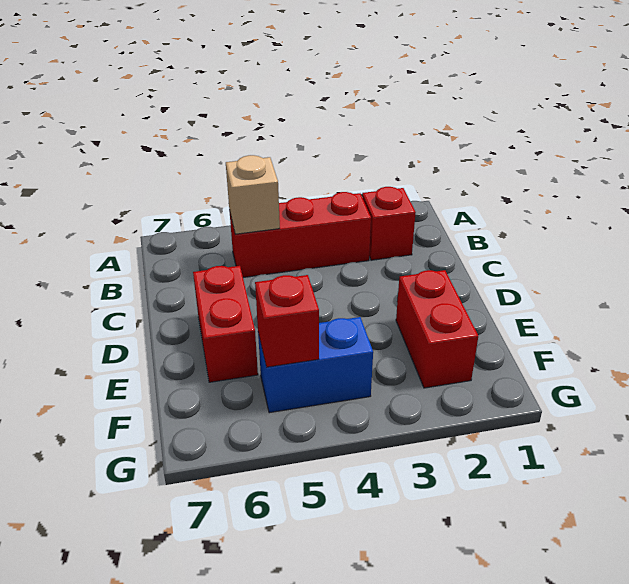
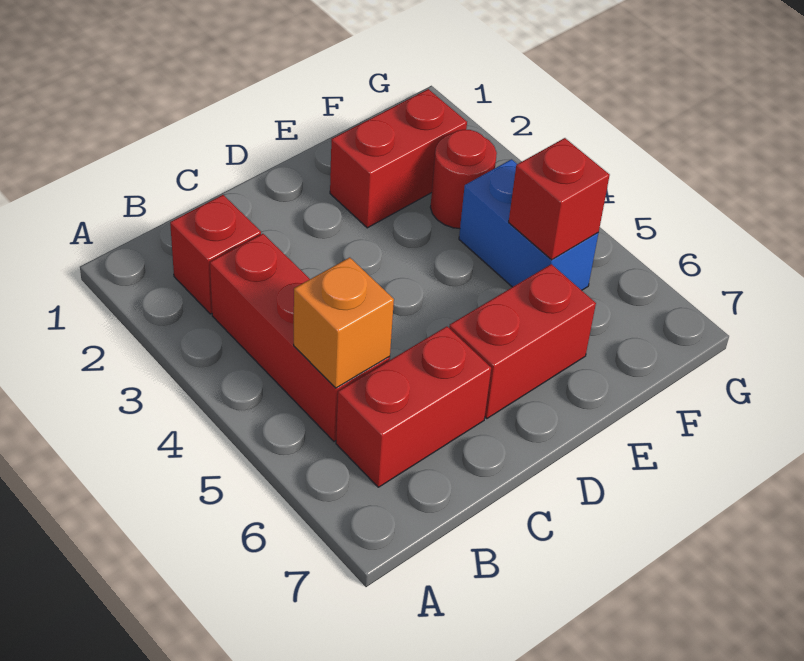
tan 1x1 brick [226,155,280,234] -> orange 1x1 brick [294,257,394,388]
none -> red 1x2 brick [336,326,491,487]
none -> red 1x1 round brick [430,130,497,229]

